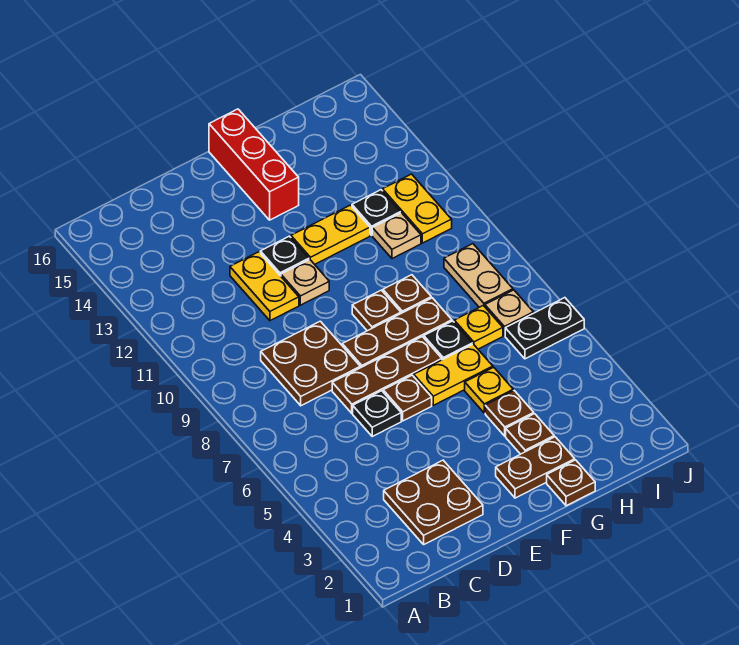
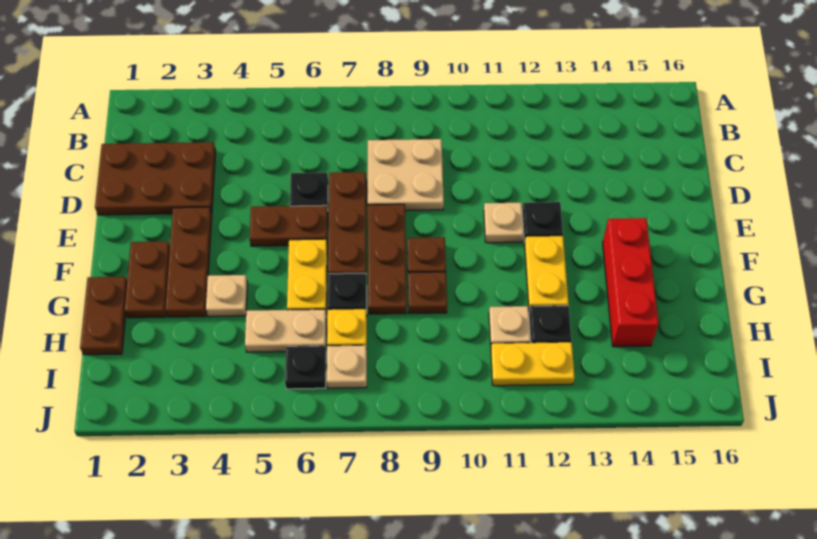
brown 2x2 plate [384,460,483,544] -> brown 2x3 plate [95,142,216,215]
brown 2x2 plate [261,321,360,406] -> tan 2x2 plate [368,139,444,211]
yellow 1x2 plate [230,252,299,321] -> none
brown 1x1 plate [383,375,432,421] -> brown 1x2 plate [249,205,328,246]
red 1x3 brick [209,109,299,220] -> red 1x3 brick turned to [603,218,659,347]
brown 1x1 plate [547,460,595,506] -> brown 1x2 plate [80,277,127,355]
brown 1x1 plate [506,414,554,454] -> brown 1x3 plate [165,207,212,317]
brown 1x1 plate [485,391,534,436] -> tan 1x1 plate [206,275,247,317]
yellow 1x1 plate [465,367,513,413] -> none
black 1x2 plate [505,298,584,359] -> black 1x1 plate [285,346,326,389]
tan 1x2 plate [444,244,513,307] -> tan 1x2 plate moved to [245,309,326,352]

